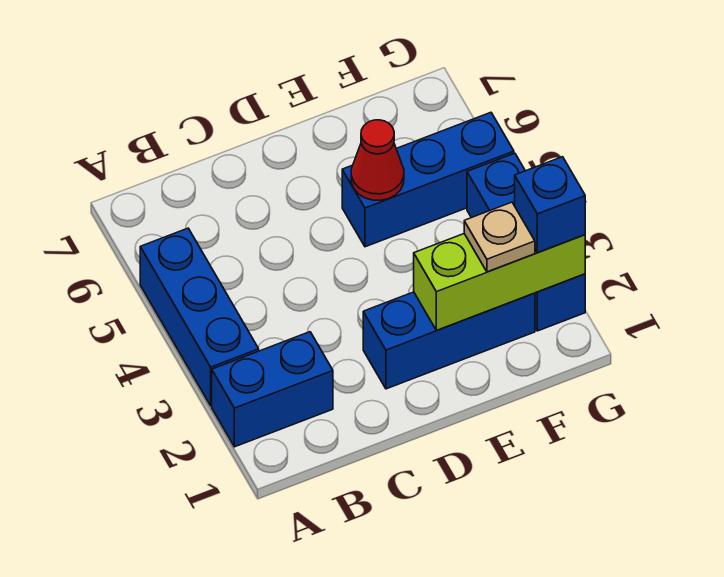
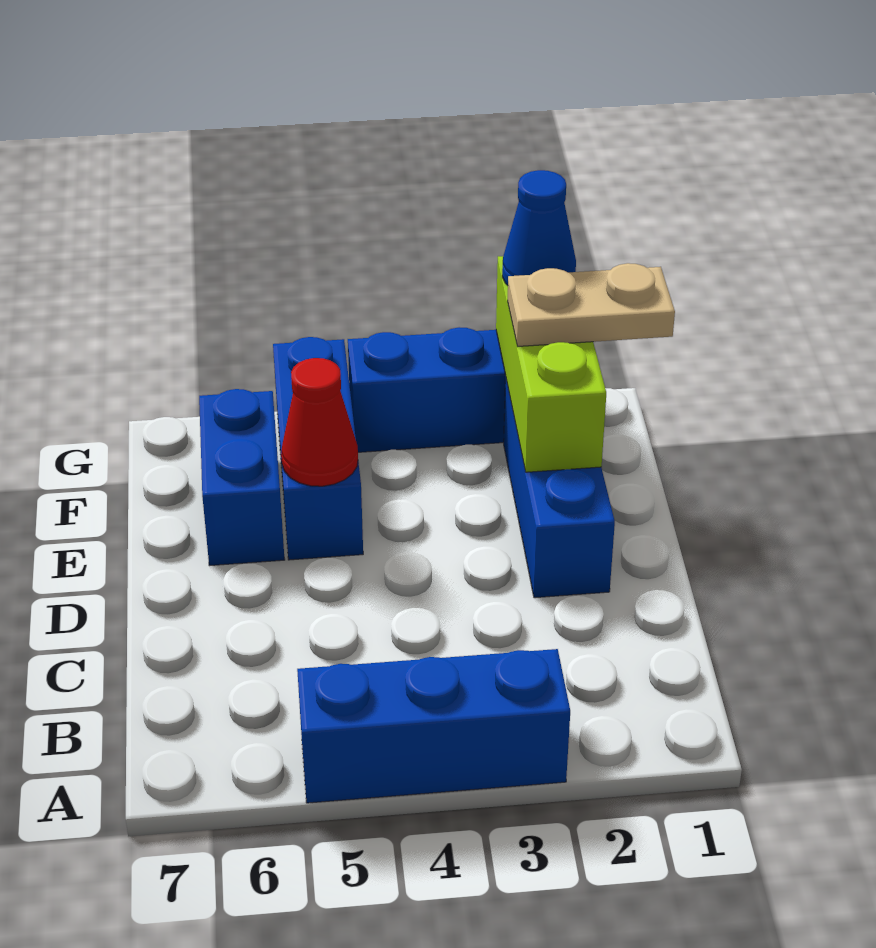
blue 1x2 brick [212,332,333,447] -> blue 1x2 brick moved to [199,389,285,566]
tan 1x1 plate [464,202,535,272] -> tan 1x2 plate [508,263,675,347]
blue 1x1 brick [515,157,585,253] -> blue 1x1 cone [502,170,576,285]

